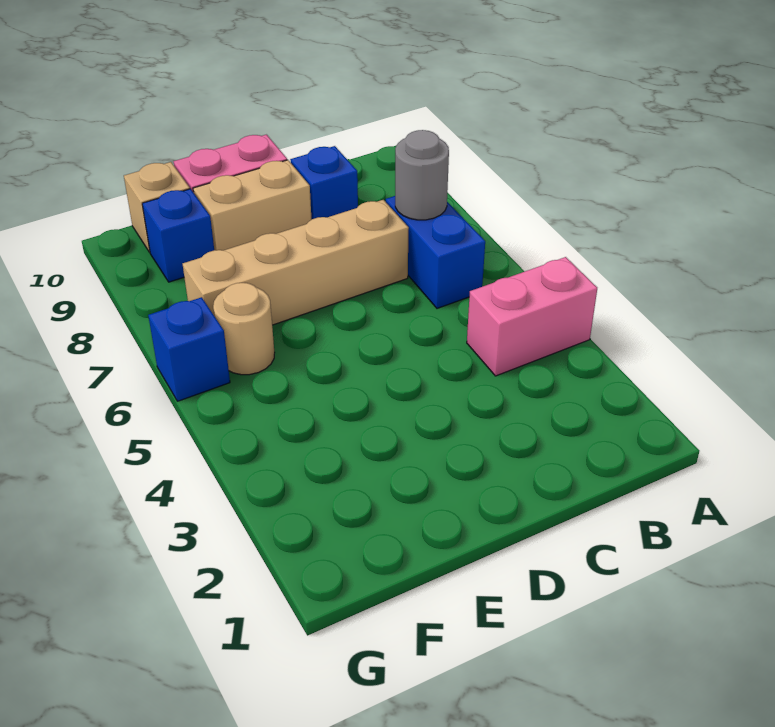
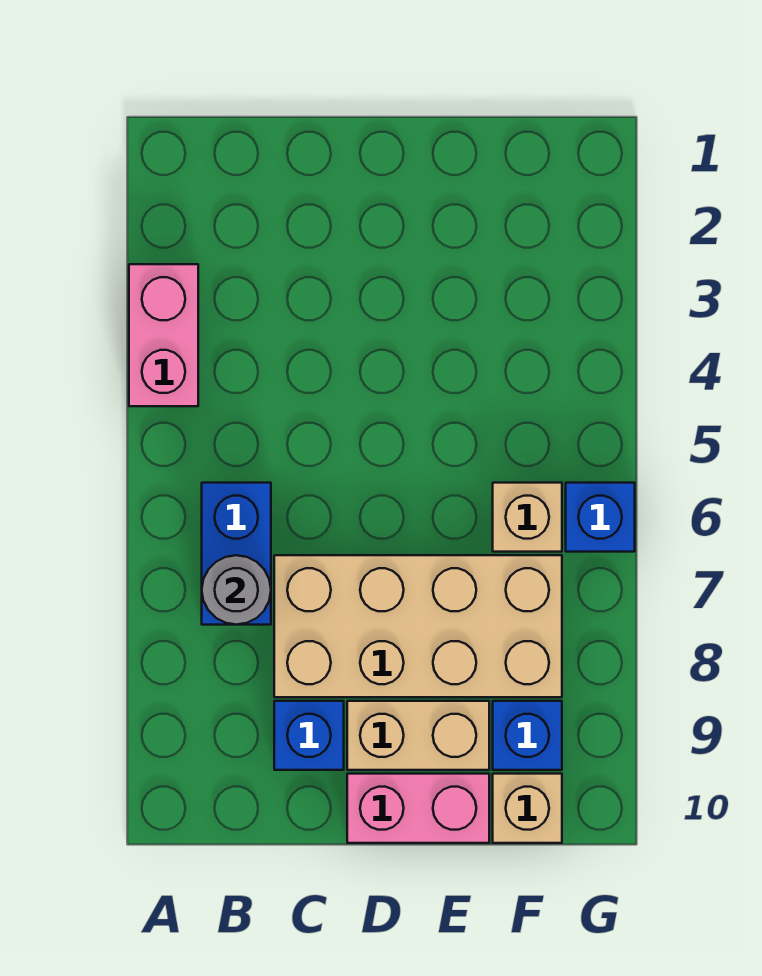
pink 1x2 brick [467,257,597,376] -> pink 1x2 brick turned to [129,264,198,406]
tan 1x4 brick [183,200,409,325] -> tan 2x4 brick [274,555,562,697]
tan 1x1 round brick [213,283,275,375] -> tan 1x1 brick [493,483,562,552]

